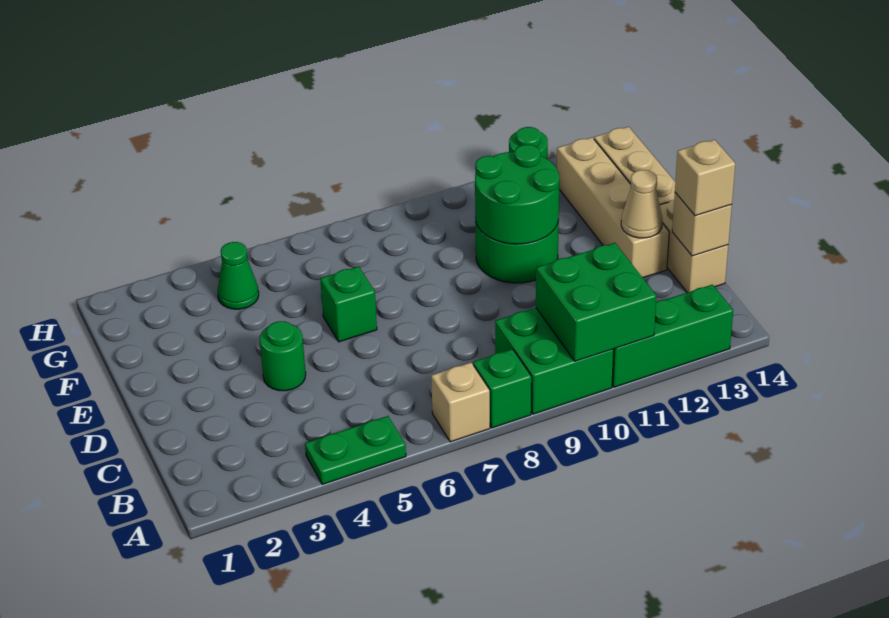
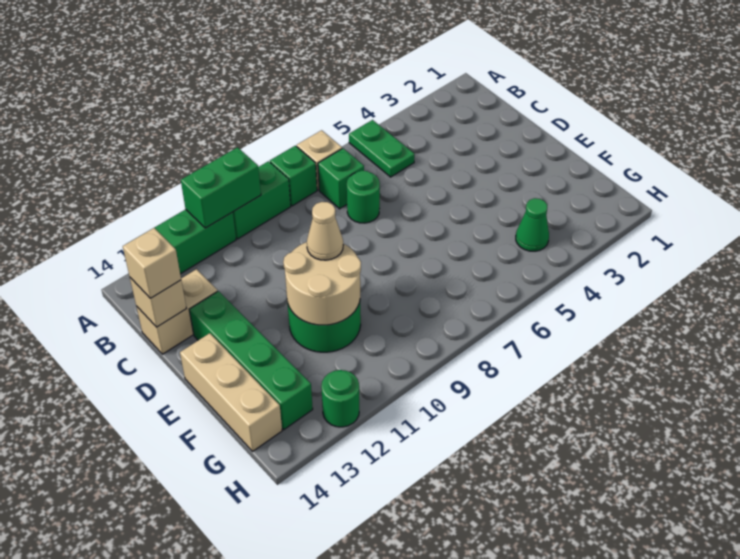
green 1x2 plate [305,416,406,484] -> green 1x2 plate turned to [349,120,415,177]
green 2x2 brick [495,308,614,414] -> green 1x2 brick [233,161,291,239]
green 2x2 brick [536,243,656,361] -> green 1x2 brick [181,147,261,228]
tan 1x2 brick [660,199,728,293] -> tan 1x2 brick turned to [136,269,217,354]
green 1x1 round brick [260,321,306,391] -> green 1x1 round brick moved to [347,171,380,223]
tan 1x4 brick [557,138,669,278] -> green 1x4 brick [189,291,313,430]
tan 1x1 cone [621,170,662,238] -> tan 1x1 cone moved to [307,202,343,260]
green 1x1 brick [320,267,377,342] -> green 1x1 brick moved to [318,148,364,209]
green 2x2 round brick [475,145,559,244] -> tan 2x2 round brick [283,242,361,325]

